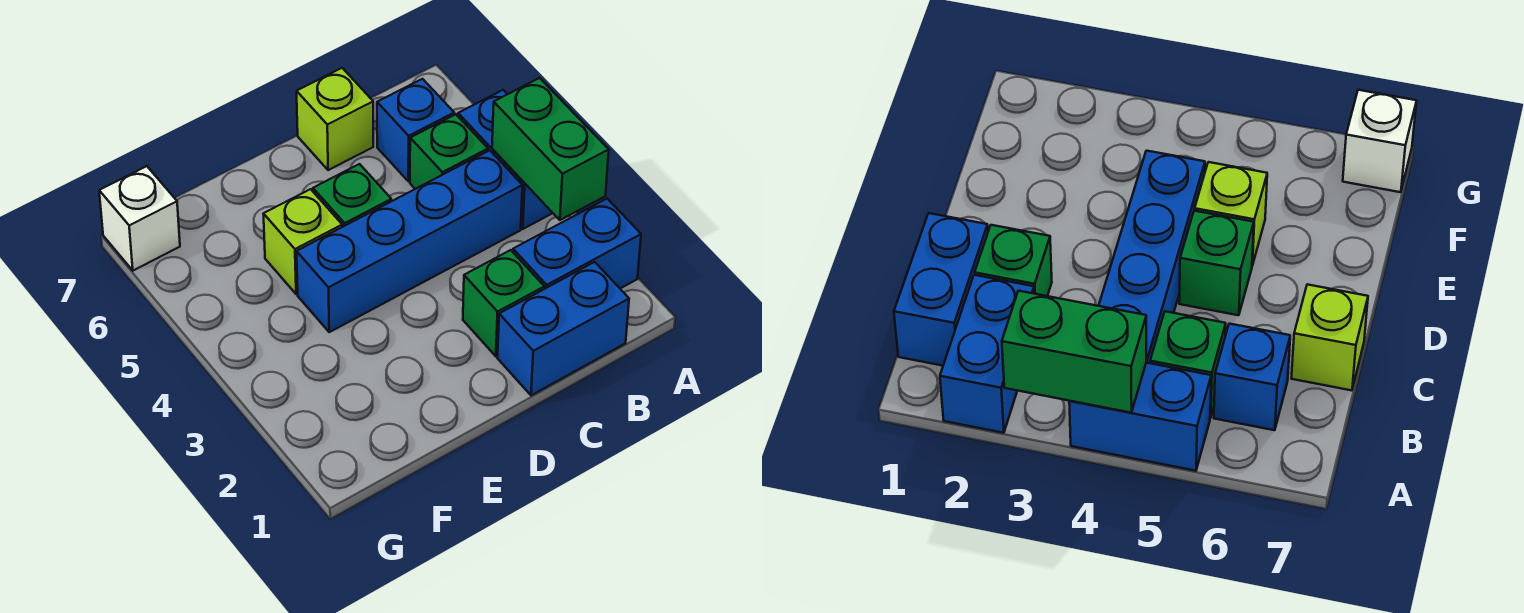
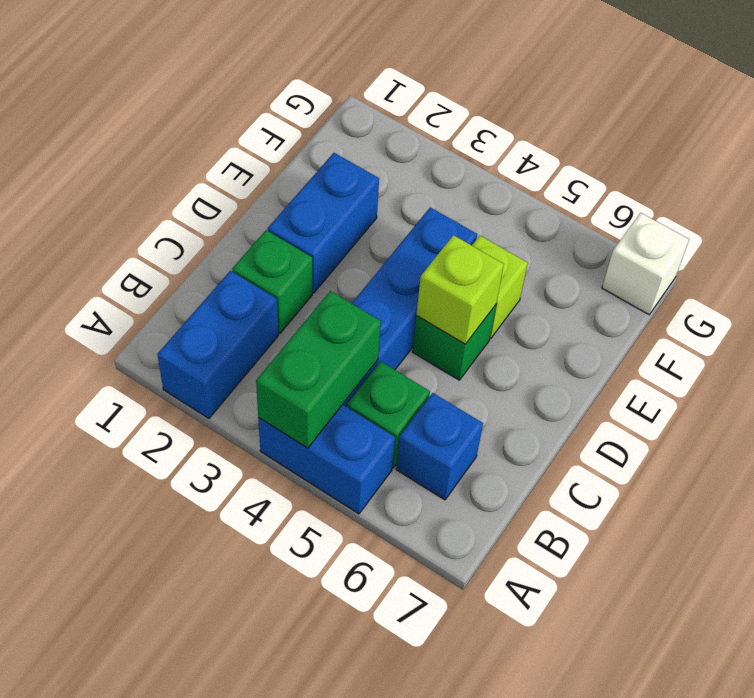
green 1x2 brick [492,78,609,220] -> green 1x2 brick turned to [256,291,381,448]
blue 1x2 brick [498,262,629,395] -> blue 1x2 brick moved to [268,153,379,293]
lime 1x1 brick [297,68,373,170] -> lime 1x1 brick moved to [416,235,504,344]

